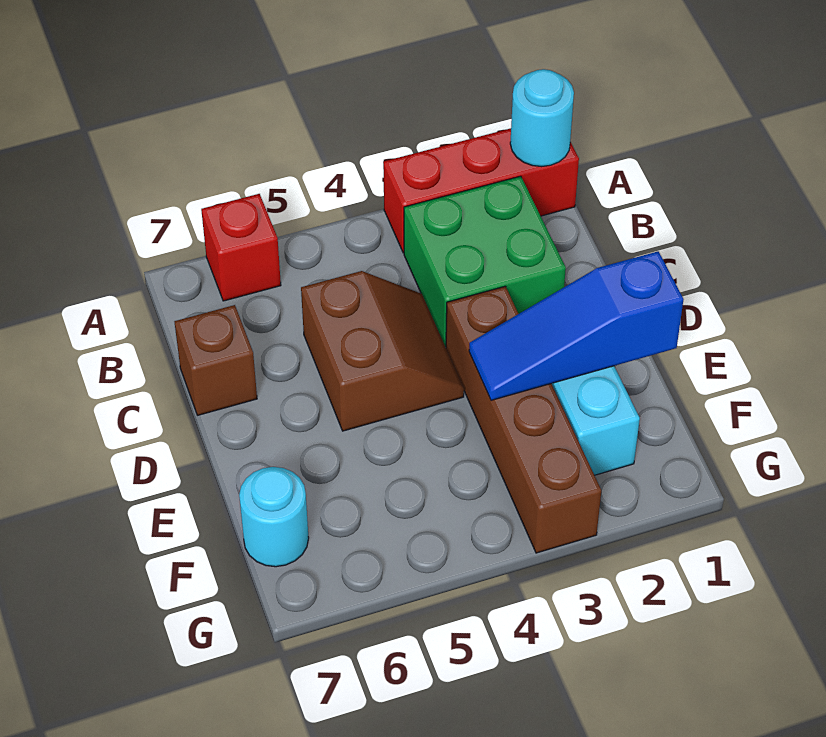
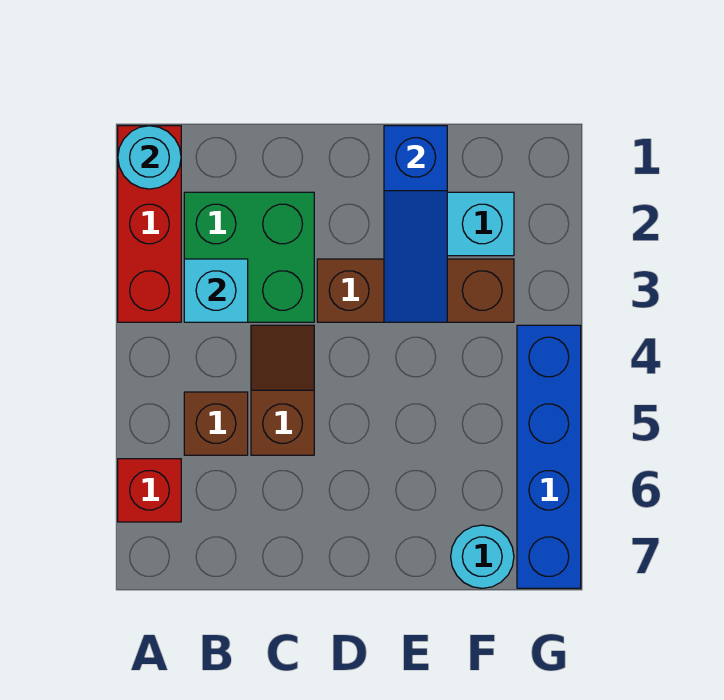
none -> cyan 1x1 brick [184,259,248,322]
brown 2x2 slope [301,271,464,431] -> brown 1x2 slope [251,325,314,455]
brown 1x1 brick [174,305,257,415] -> brown 1x1 brick moved to [184,392,248,455]
brown 1x4 brick [446,286,601,553] -> brown 1x3 brick [317,259,514,322]
none -> blue 1x4 brick [517,325,581,588]

